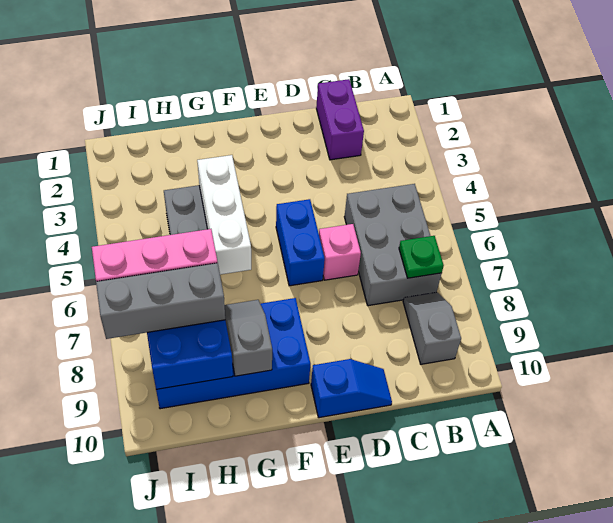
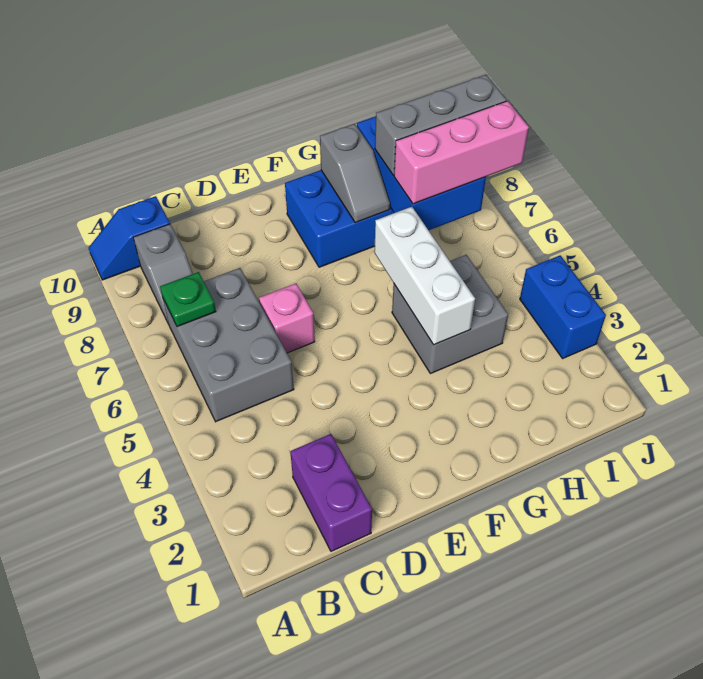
blue 1x2 slope [311,359,392,418] -> blue 1x2 slope moved to [89,196,170,280]
blue 1x2 brick [276,199,325,286] -> blue 1x2 brick moved to [520,256,606,358]

